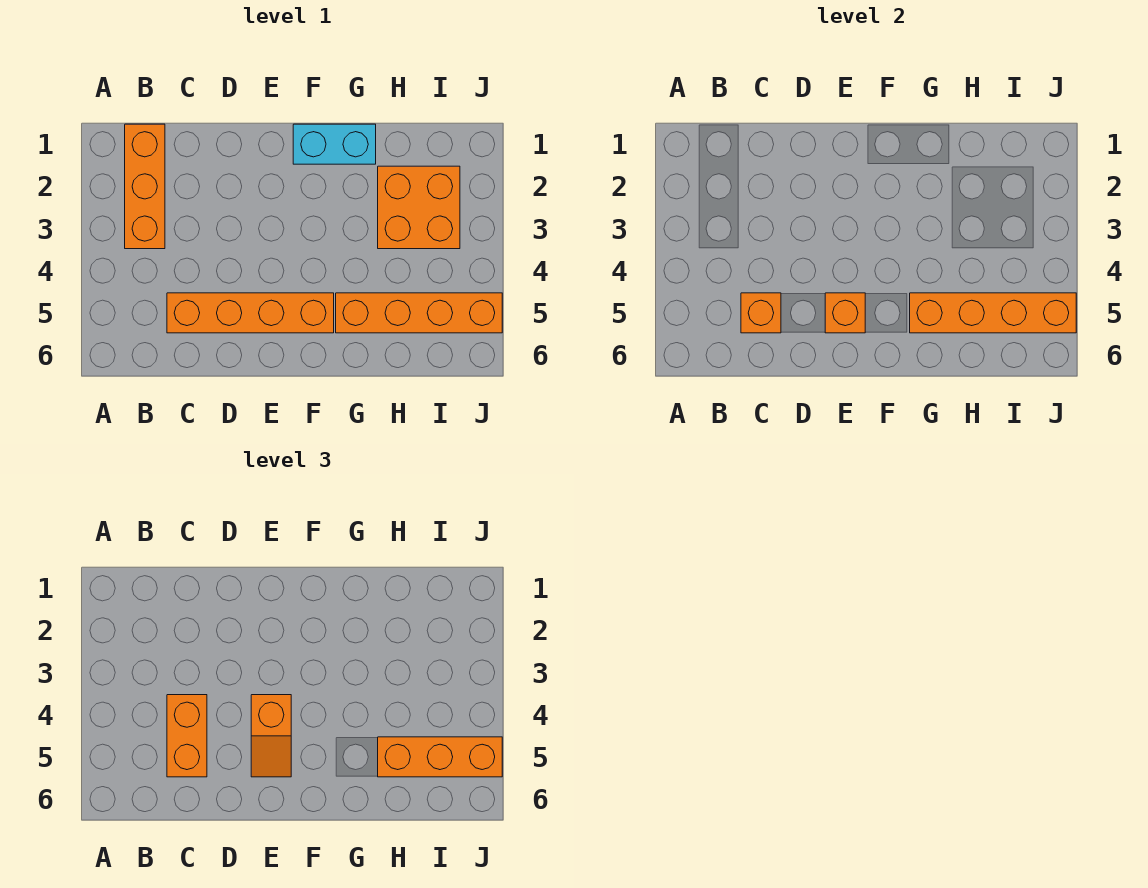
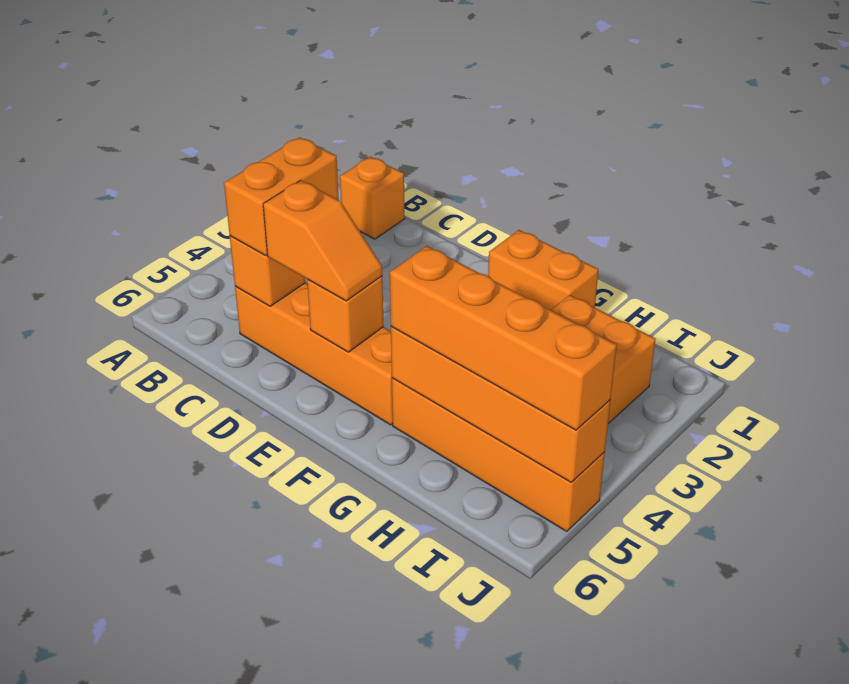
orange 1x3 brick [125,124,165,249] -> orange 1x1 brick [340,157,405,239]
orange 1x2 slope [251,695,291,777] -> orange 1x2 slope turned to [263,180,382,301]
cyan 1x2 brick [293,124,376,164] -> orange 1x2 brick [488,230,598,310]
orange 1x3 brick [378,737,502,777] -> orange 1x4 brick [390,246,617,430]

